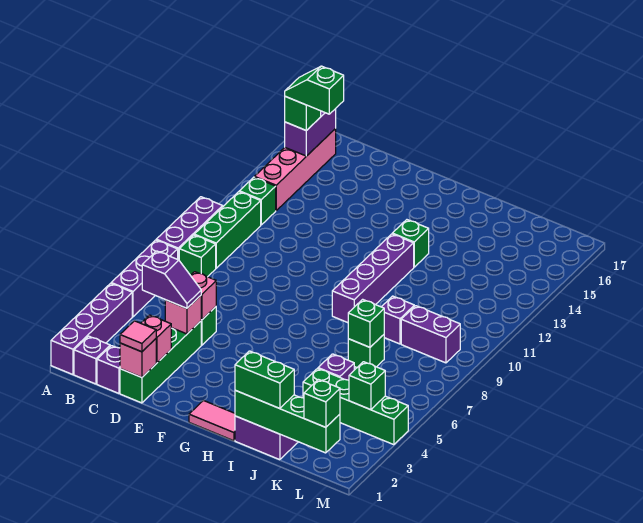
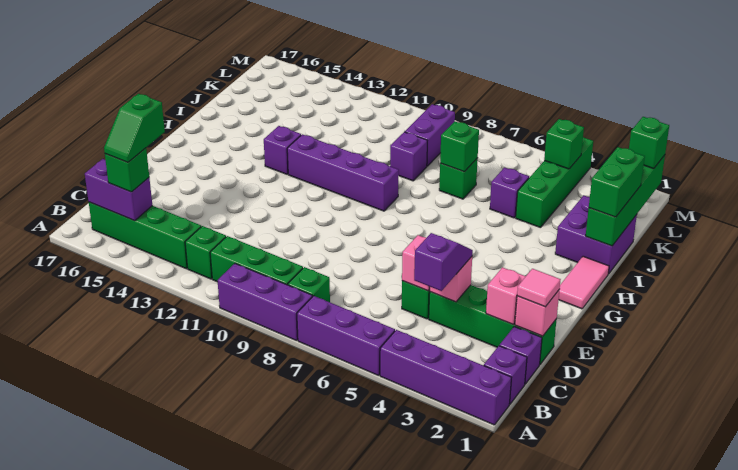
pink 1x4 brick [255,129,336,210] -> green 1x4 brick [89,202,201,269]
green 1x1 brick [392,220,429,267] -> purple 1x1 brick [264,126,301,174]

